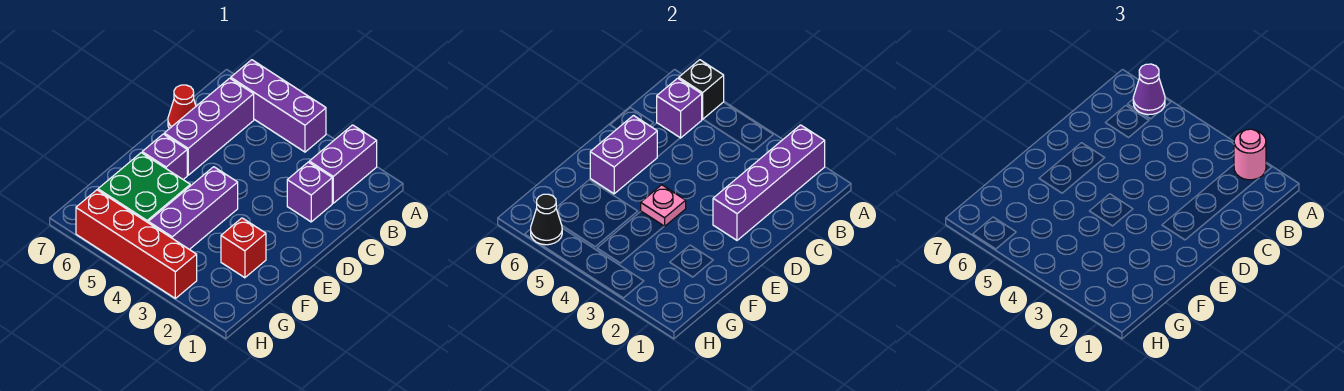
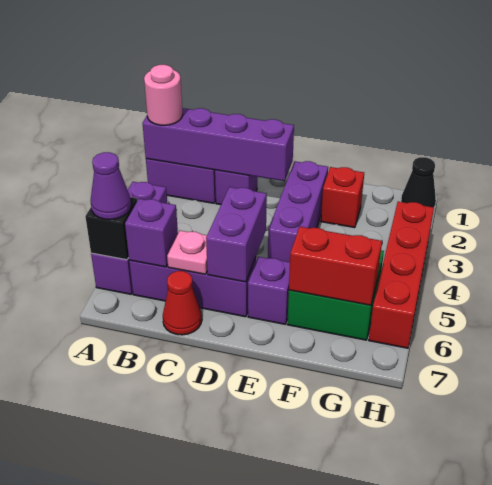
purple 1x2 brick [590,116,657,194] -> purple 1x2 brick turned to [206,187,267,282]
purple 1x3 brick [148,167,238,249] -> purple 1x3 brick turned to [268,161,328,262]
pink 1x1 plate [641,185,686,226] -> pink 1x1 plate moved to [167,231,207,274]
none -> red 1x2 brick [289,227,382,305]
black 1x1 cone [531,194,562,245] -> black 1x1 cone moved to [401,157,436,207]

